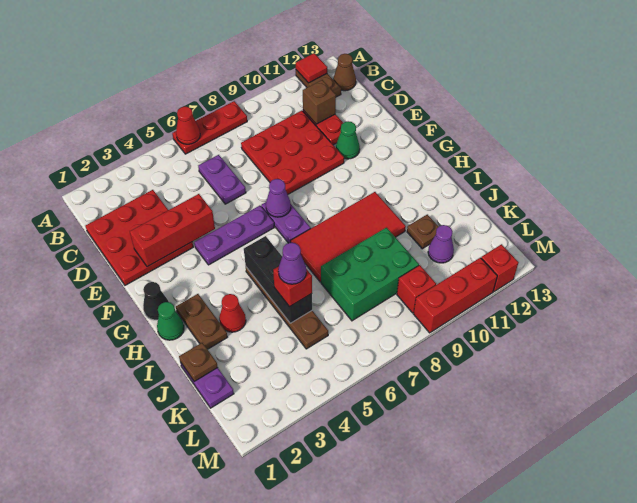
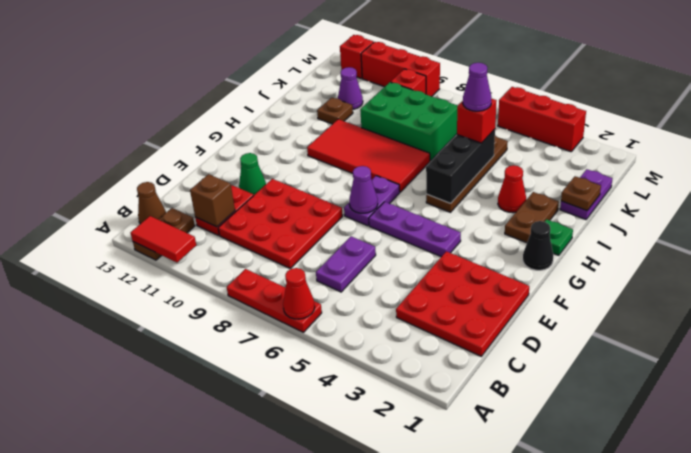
red 1x1 tile [296,53,327,83] -> red 1x2 tile [131,216,196,263]
red 1x3 brick [130,194,215,267] -> red 1x3 brick moved to [498,87,586,152]
green 1x1 cone [157,302,184,340] -> green 1x1 plate [545,219,573,255]

